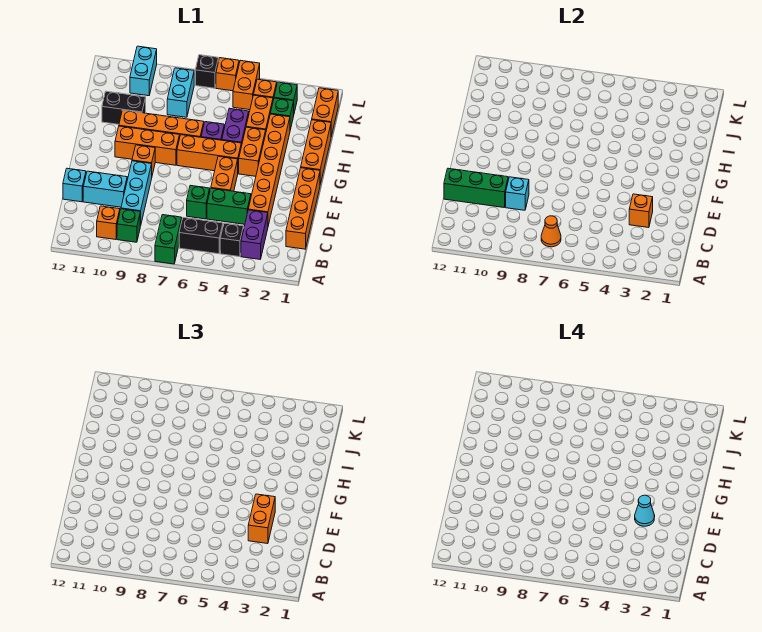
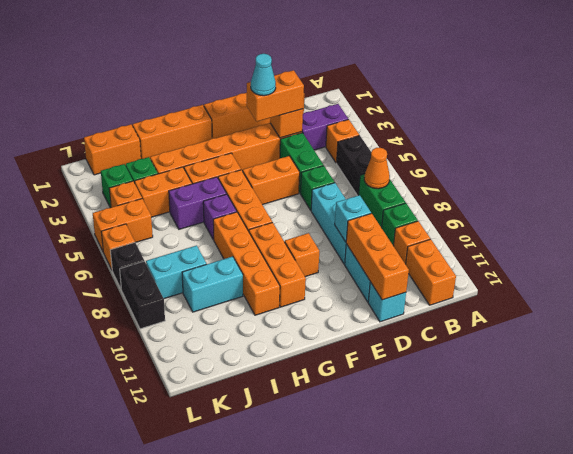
green 1x2 brick [155,215,182,264] -> green 1x2 brick turned to [359,174,406,228]
black 1x1 brick [220,223,244,257] -> orange 1x1 brick [326,119,359,163]
none -> orange 1x2 brick [406,239,456,305]
cyan 1x3 brick [121,161,152,226] -> cyan 1x3 brick turned to [311,183,346,264]
green 1x3 brick [444,168,508,207] -> orange 1x3 brick [346,213,409,300]
black 1x2 brick [102,91,146,124] -> black 1x2 brick moved to [120,261,165,329]
cyan 1x2 brick [130,46,157,96] -> cyan 1x2 brick moved to [182,256,243,312]

